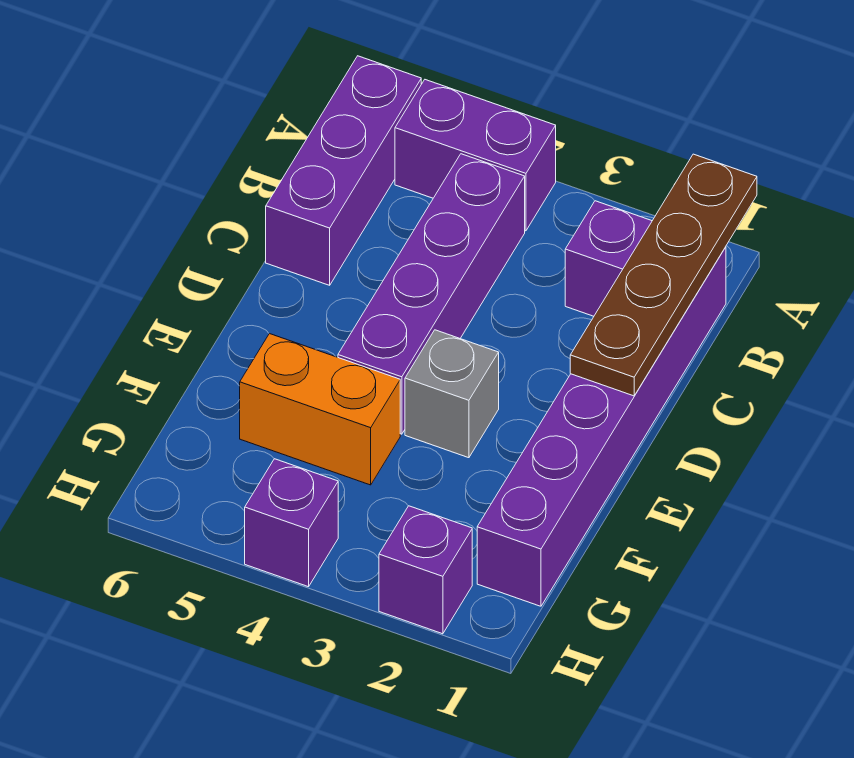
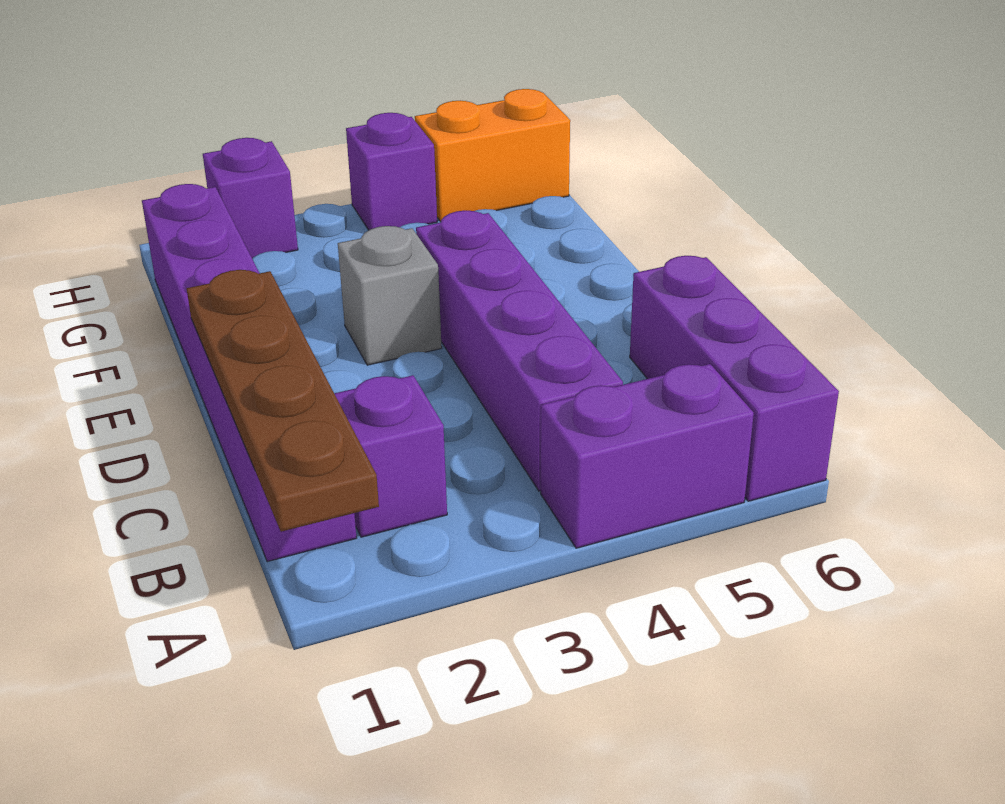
orange 1x2 brick [240,334,400,485] -> orange 1x2 brick moved to [415,89,570,222]

